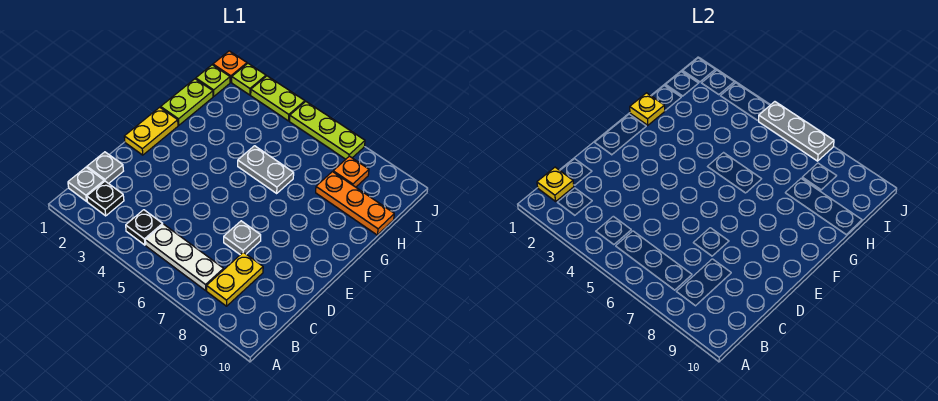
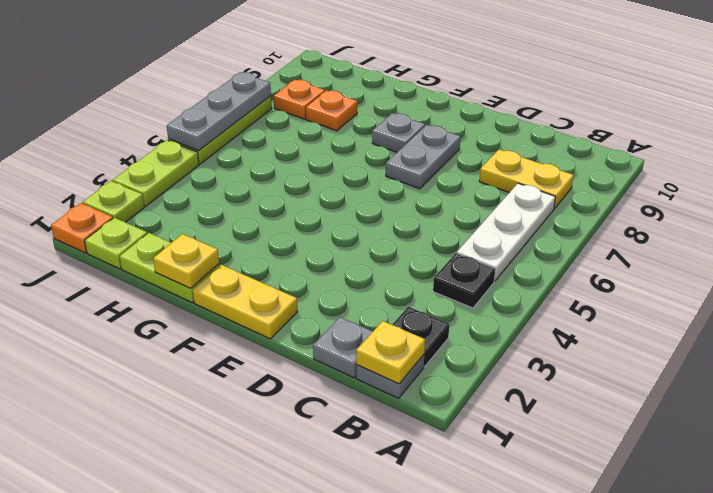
grey 1x1 plate [224,221,261,255] -> grey 1x1 plate moved to [372,113,425,152]
grey 1x2 plate [238,146,294,193] -> grey 1x2 plate moved to [386,125,461,189]
orange 1x3 plate [316,172,394,235] -> orange 1x1 plate [306,90,357,131]

